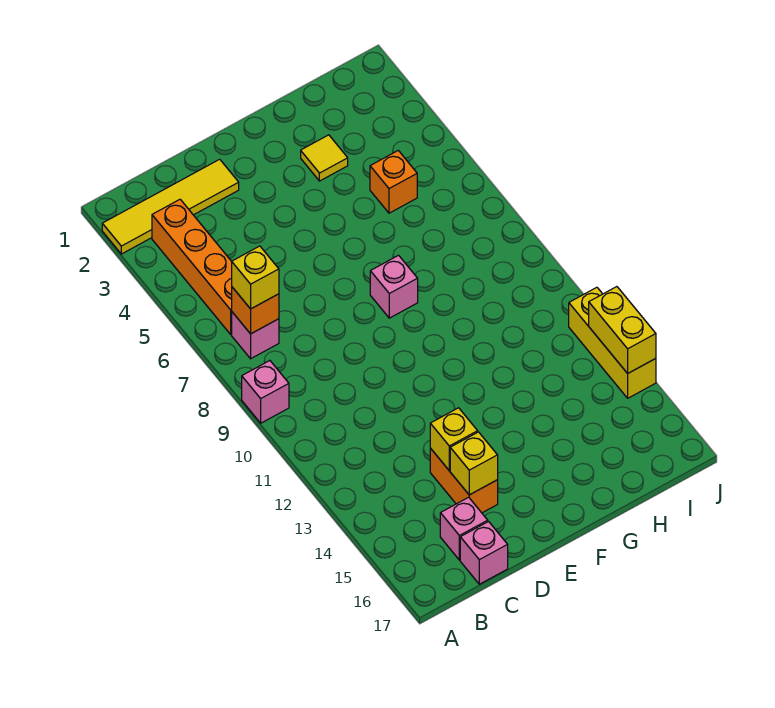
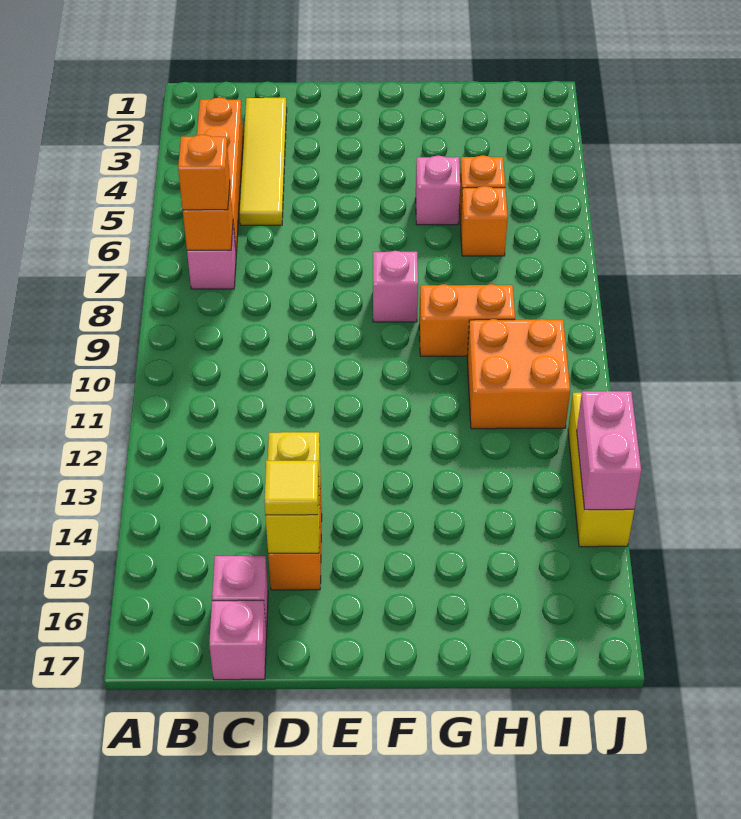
yellow 1x4 tile [102,159,239,254] -> yellow 1x4 tile turned to [239,98,287,225]
pink 1x1 brick [242,361,289,423] -> pink 1x1 brick moved to [416,156,460,225]
yellow 1x1 brick [232,246,279,309] -> orange 1x1 brick [178,135,230,210]
yellow 1x1 tile [301,135,348,181] -> yellow 1x1 tile moved to [264,461,318,515]
none -> orange 1x2 brick [419,284,515,356]
none -> orange 1x1 brick [461,186,508,256]
none -> orange 2x2 brick [467,319,570,429]
yellow 1x2 brick [589,287,656,373] -> pink 1x2 brick [577,391,641,510]

